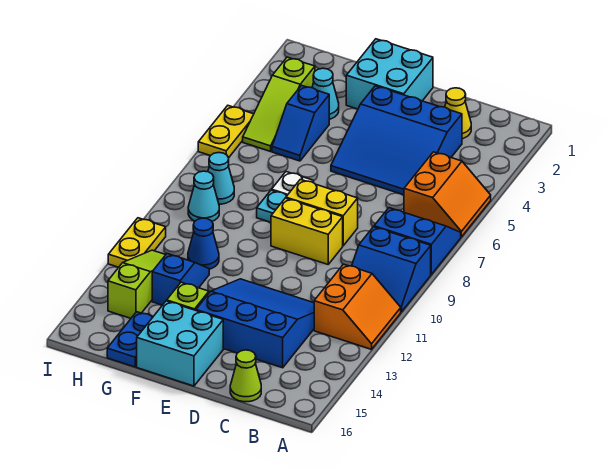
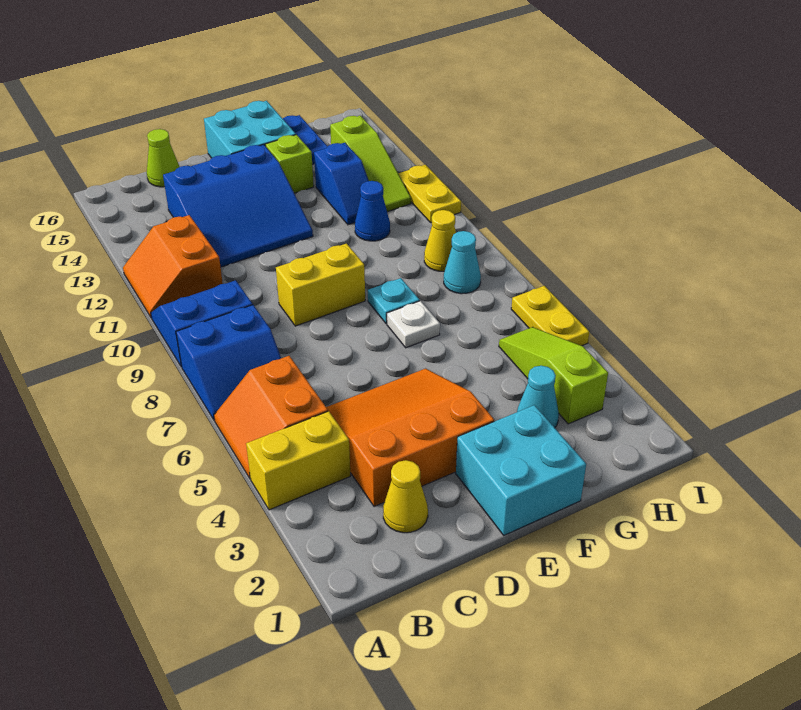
blue 3x3 slope [331,86,462,195] -> orange 3x3 slope [326,369,494,507]
yellow 1x2 brick [286,179,358,246] -> yellow 1x2 brick moved to [246,411,351,510]
blue 1x2 slope [272,85,329,161] -> none
cyan 1x1 cone [188,171,219,221] -> yellow 1x1 cone [424,210,456,271]

